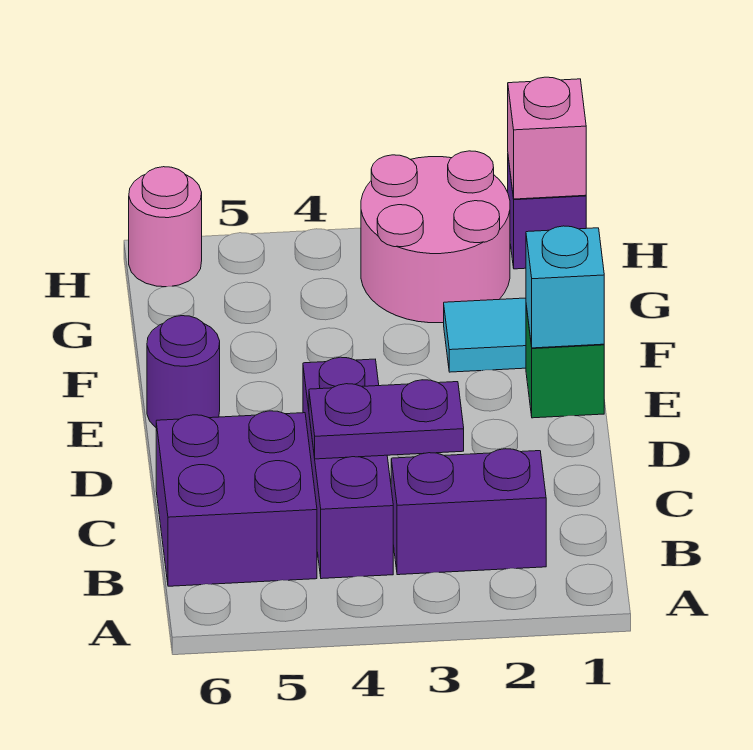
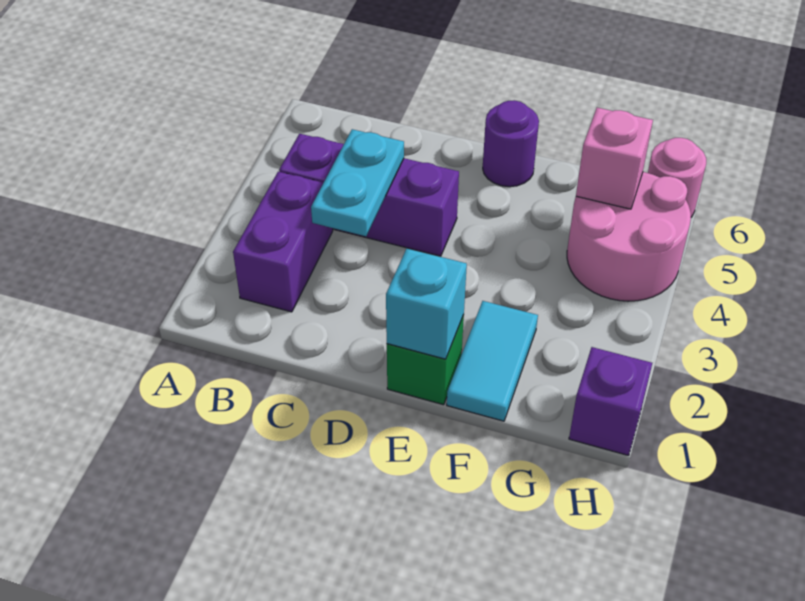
purple 2x2 brick [156,411,317,586] -> none
purple 1x2 plate [309,380,464,459] -> cyan 1x2 plate [311,129,404,236]
pink 2x2 round brick [361,151,510,323] -> pink 2x2 round brick moved to [567,172,691,301]
pink 1x1 brick [508,77,586,199] -> pink 1x1 brick moved to [576,108,653,209]

